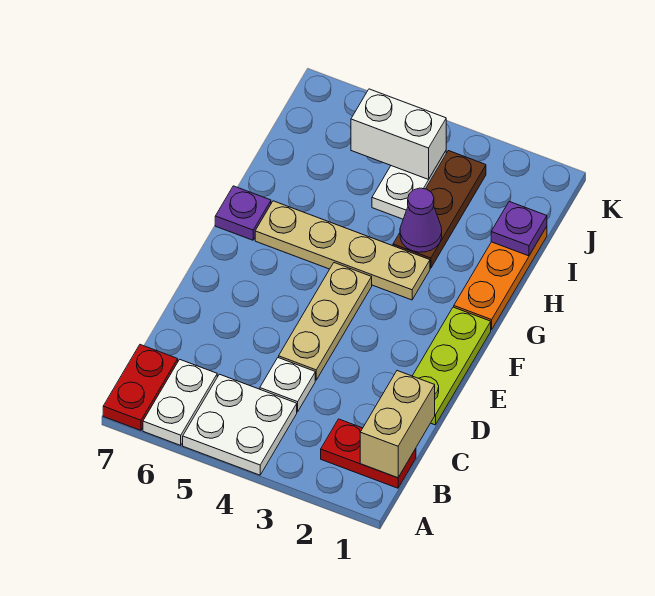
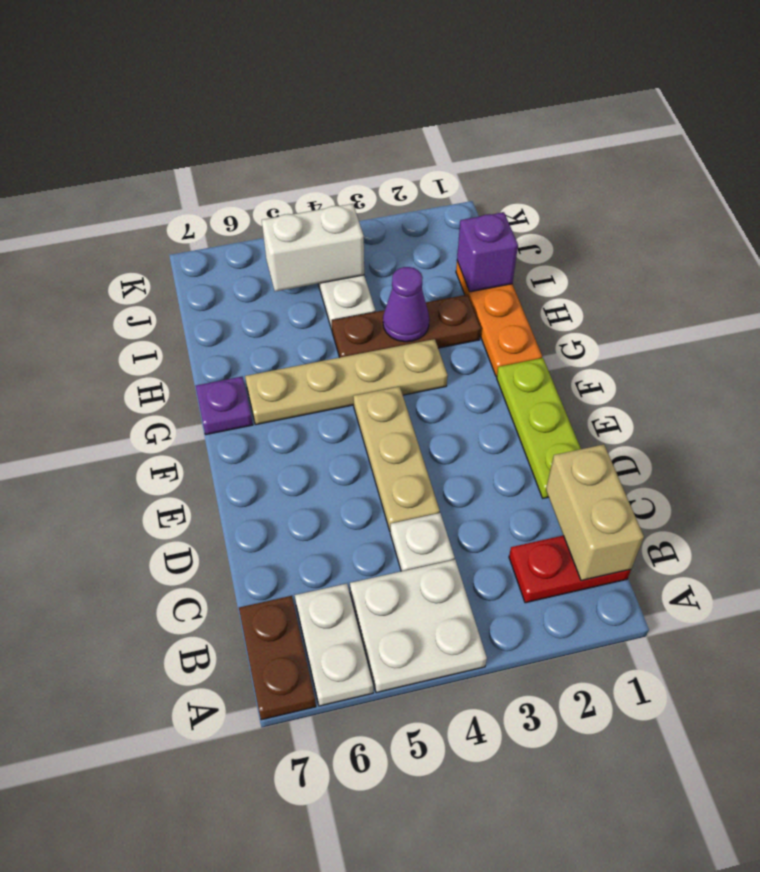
red 1x2 plate [103,345,178,430] -> brown 1x2 plate [239,596,316,720]
brown 1x3 plate [393,151,486,268] -> brown 1x3 plate turned to [332,294,481,358]
purple 1x1 plate [491,202,547,256] -> purple 1x1 brick [457,212,518,292]

